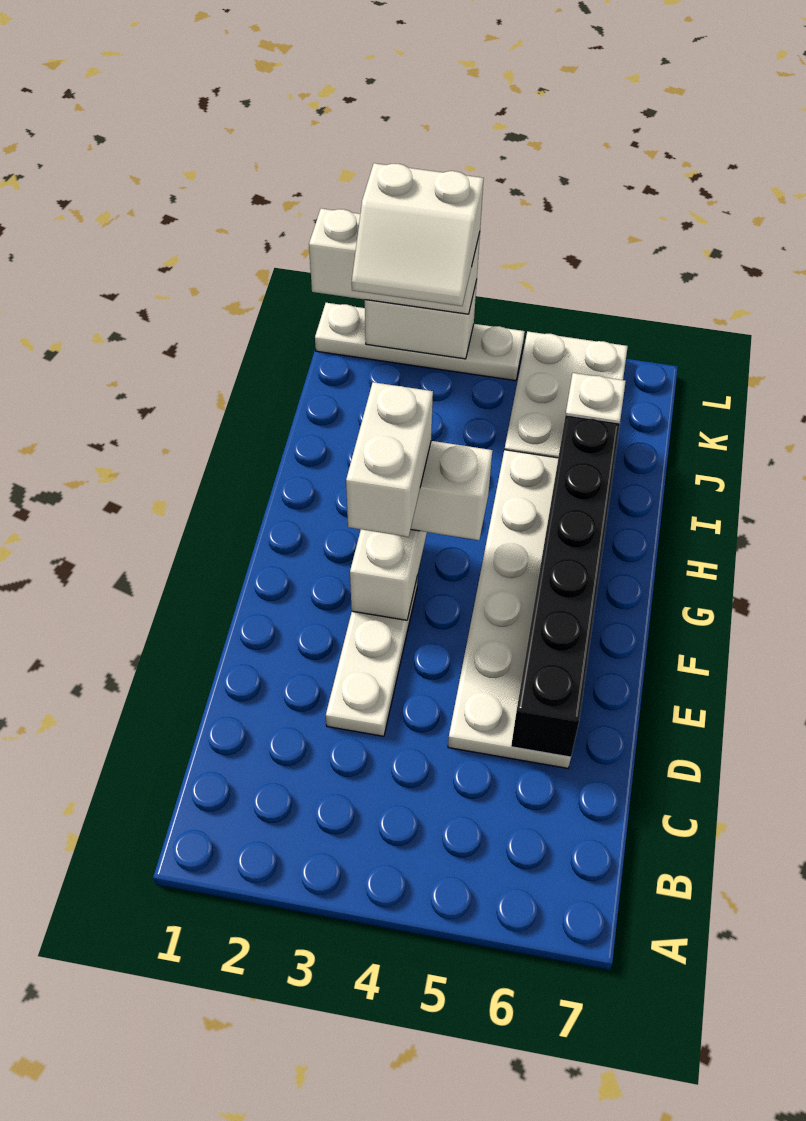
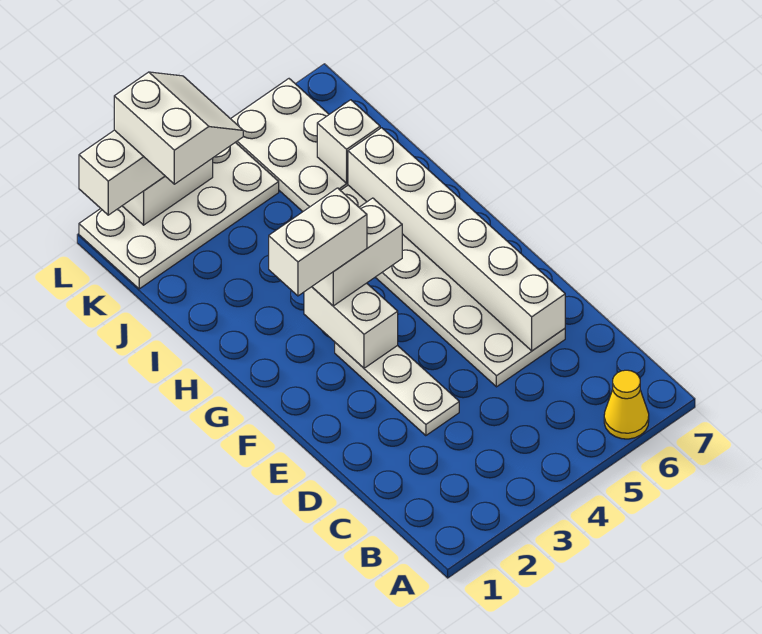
none -> yellow 1x1 cone [604,370,649,439]
black 1x6 brick [511,415,620,757] -> white 1x6 brick [348,128,565,351]
white 1x2 brick [346,382,433,537] -> white 1x2 brick turned to [269,188,367,296]
white 2x2 slope [352,163,484,306] -> white 2x2 slope turned to [114,72,243,184]
white 1x4 plate [315,303,525,381] -> white 2x4 plate [79,142,279,289]

